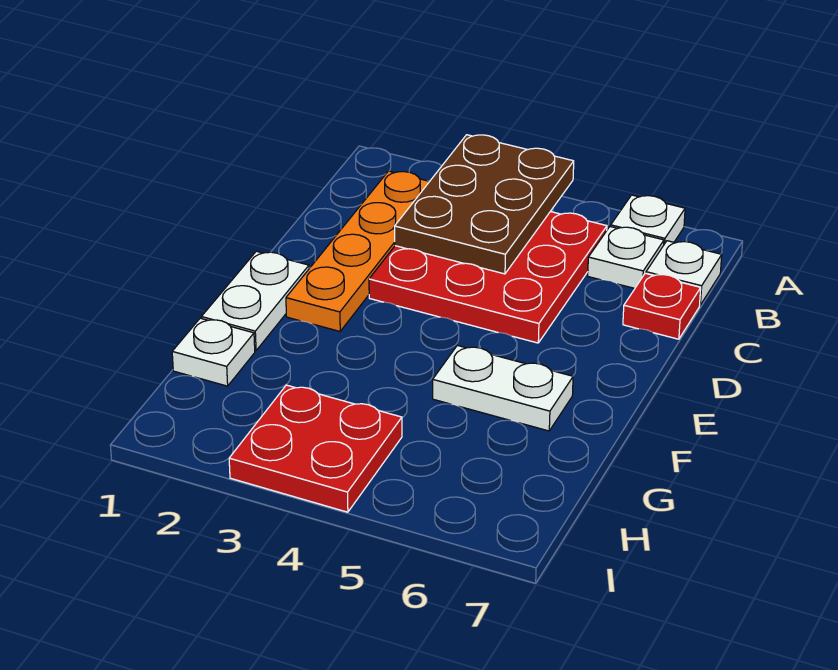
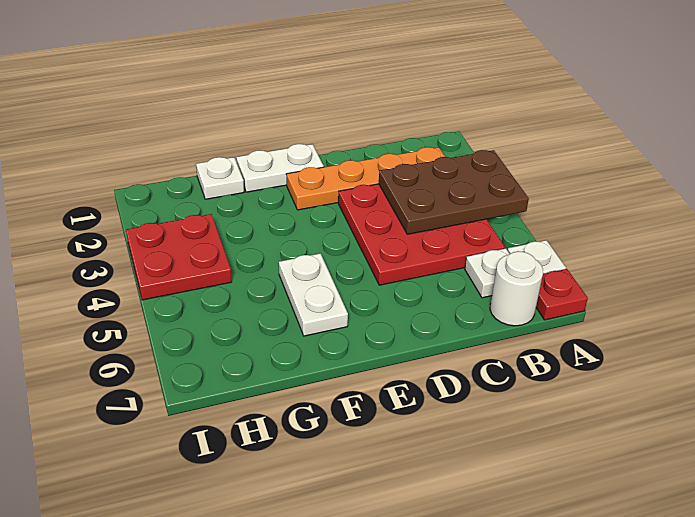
white 1x1 plate [646,241,722,305] -> white 1x1 round brick [490,251,543,326]
red 1x1 plate [623,273,701,339] -> red 1x1 plate moved to [536,269,588,320]

